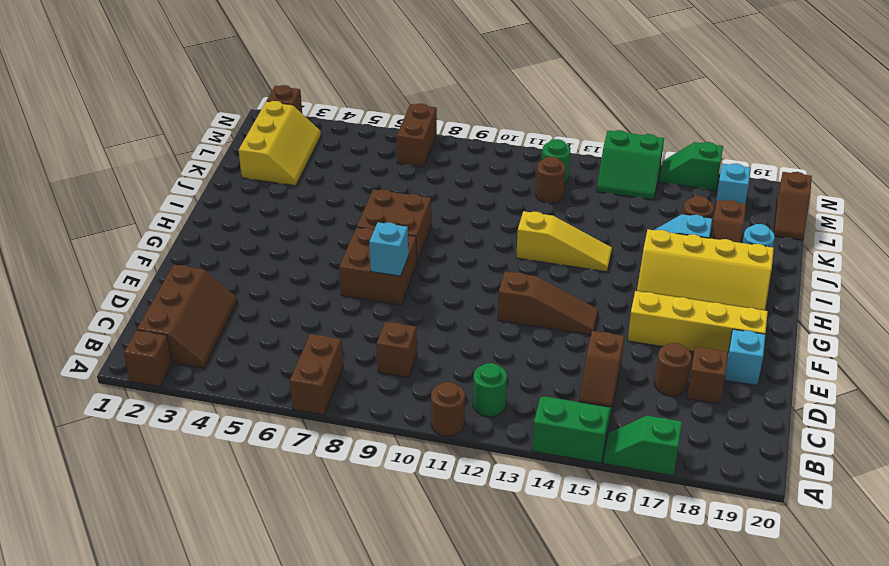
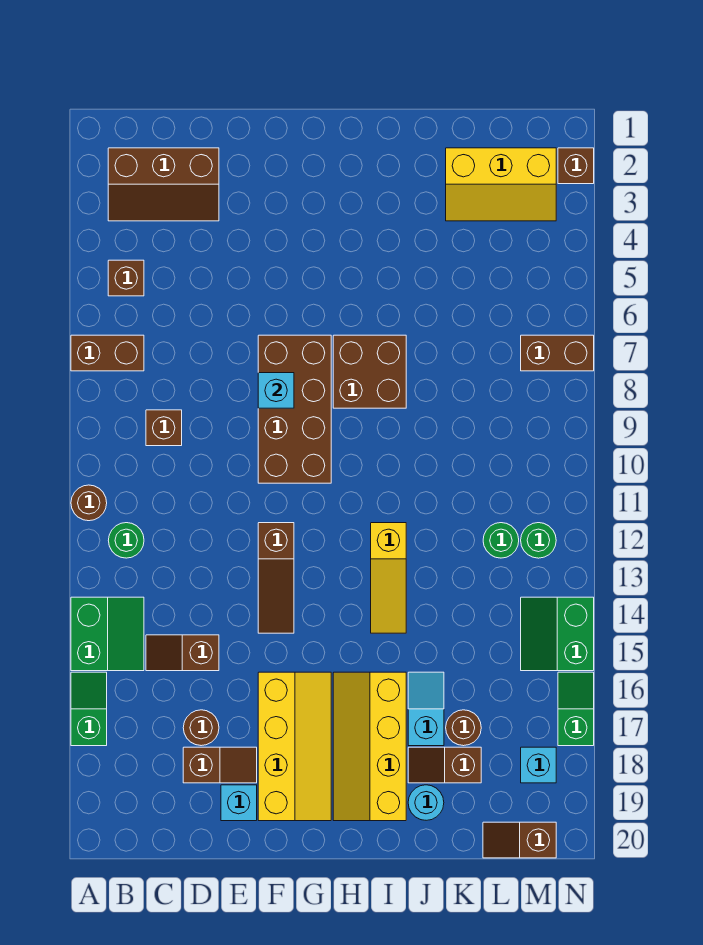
brown 1x1 brick [124,330,172,386] -> brown 1x1 brick moved to [108,260,144,296]
brown 2x2 brick [339,228,417,305] -> brown 2x4 brick [258,335,331,483]
brown 1x1 round brick [536,156,566,204] -> green 1x1 round brick [483,523,519,558]

